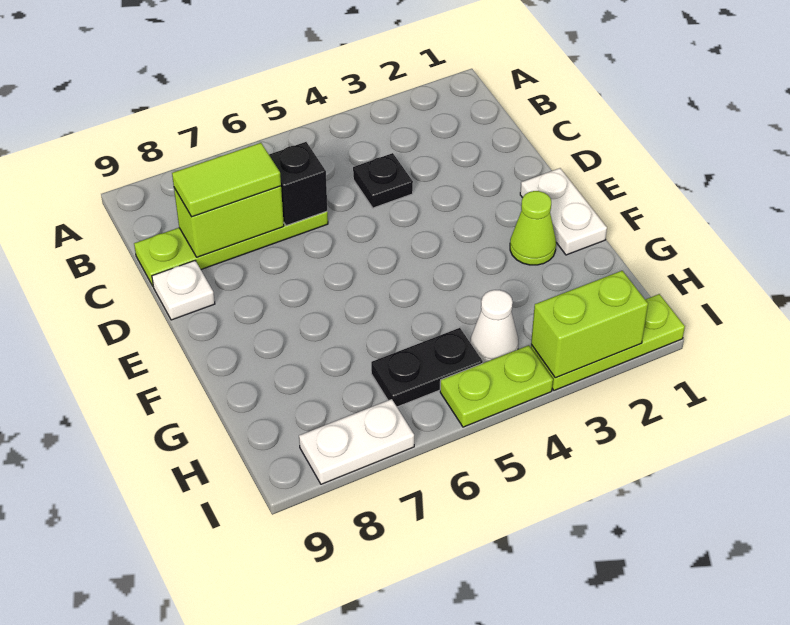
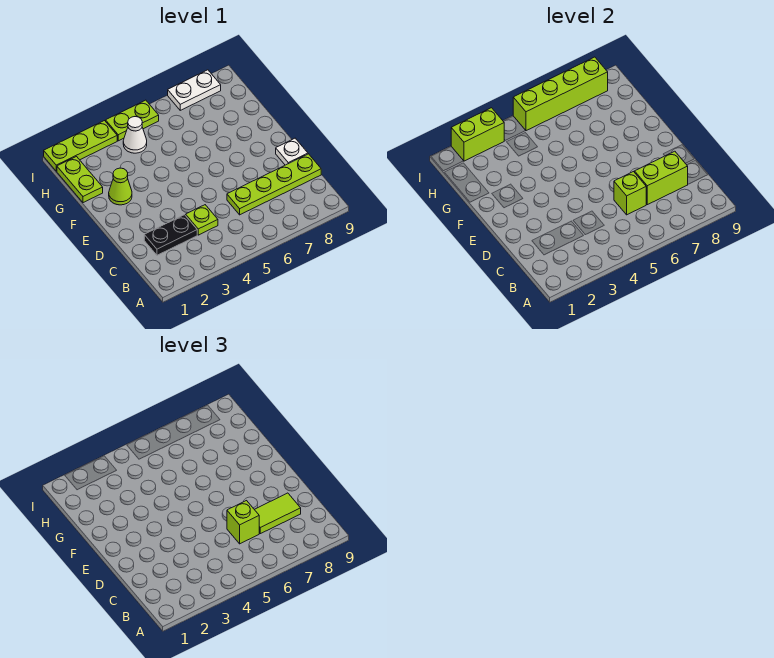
black 1x1 plate [353,153,413,208] -> lime 1x1 plate [186,205,218,235]
black 1x1 brick [269,142,327,226] -> lime 1x1 brick [614,172,646,215]
none -> lime 1x1 brick [227,501,259,544]
white 1x2 plate [520,168,607,255] -> none
none -> lime 1x2 plate [57,157,103,203]
black 1x2 plate [371,328,483,407] -> black 1x2 plate moved to [144,215,197,255]
none -> lime 1x4 brick [513,57,608,131]

